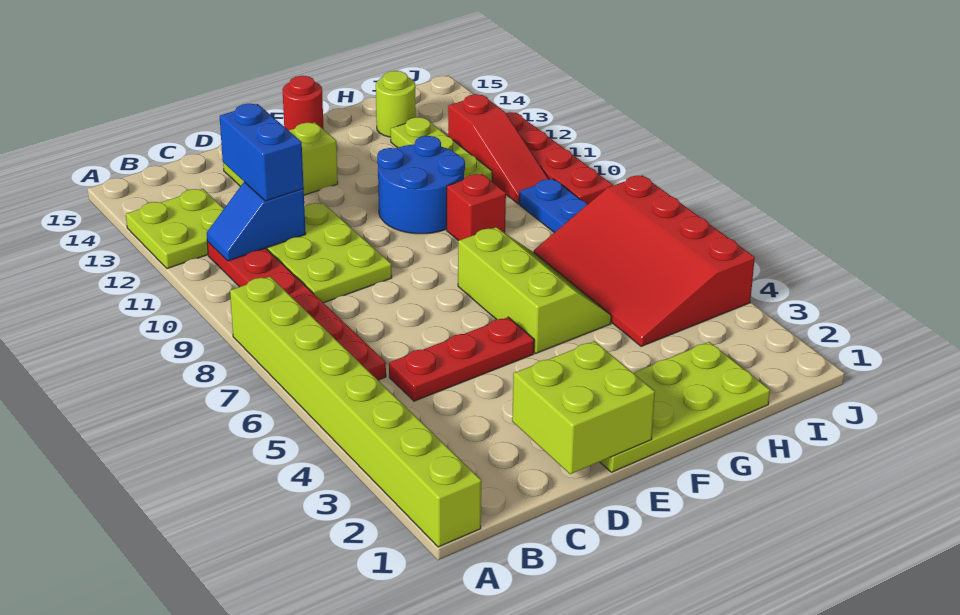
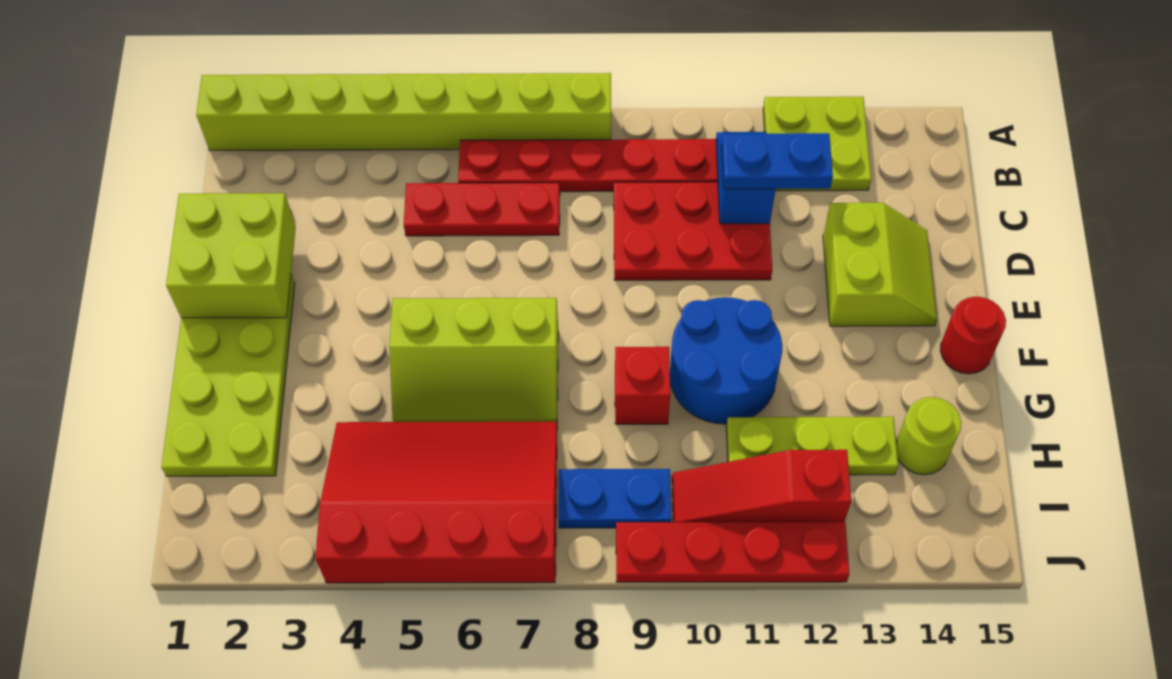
red 1x3 plate [389,317,534,401] -> red 1x3 plate turned to [404,183,560,236]
lime 2x3 plate [266,203,392,303] -> red 2x3 plate [614,182,772,280]
blue 1x2 brick [220,104,304,201] -> blue 1x2 plate [722,133,833,189]

